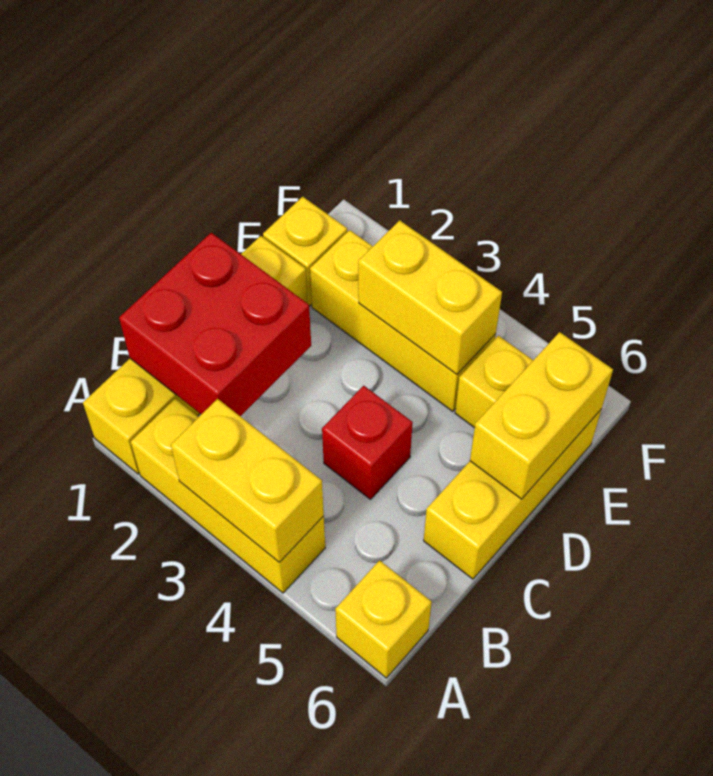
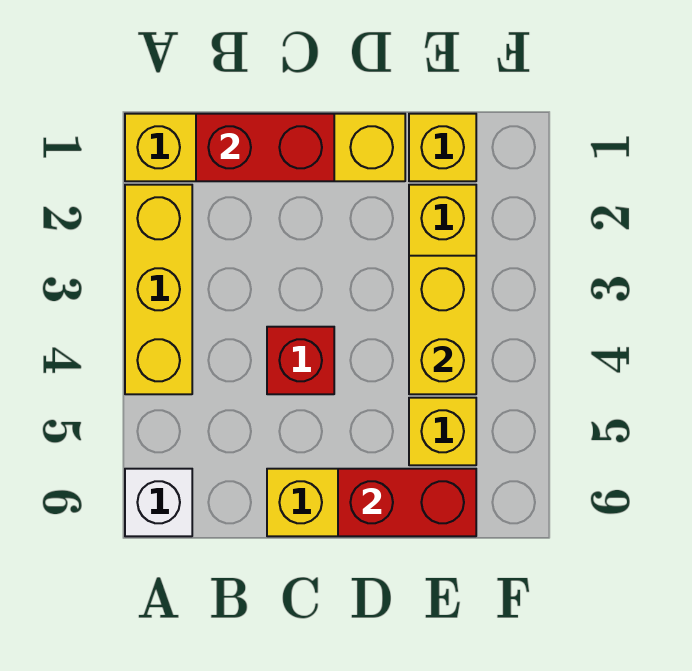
yellow 1x2 brick [171,399,324,562] -> none
yellow 1x1 brick [335,560,432,678] -> white 1x1 brick [125,469,192,536]
red 2x2 brick [119,233,311,416] -> red 1x2 brick [196,114,334,181]
yellow 1x2 brick [470,332,613,499] -> red 1x2 brick [338,469,476,536]

